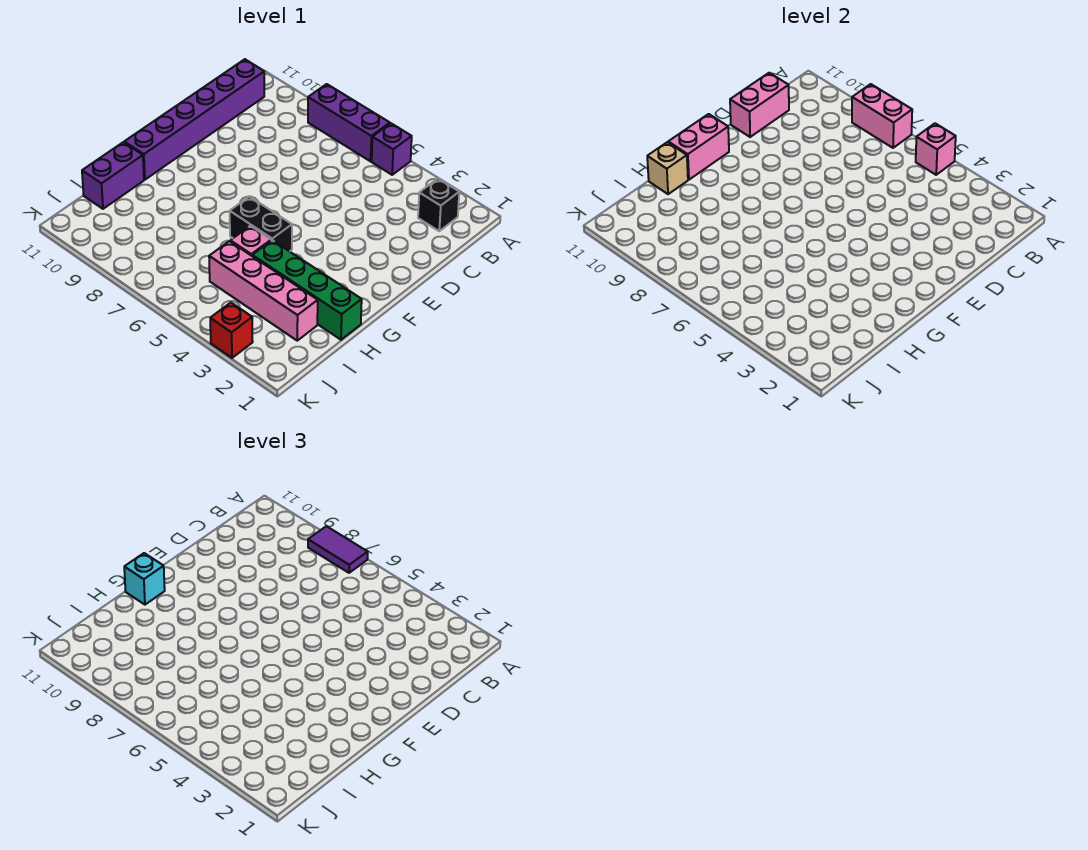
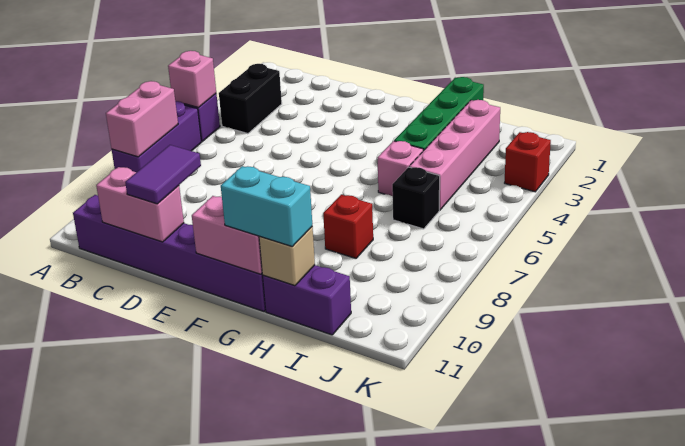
purple 1x2 tile [308,526,368,573] -> purple 1x2 tile moved to [125,145,201,204]
black 1x1 brick [418,179,459,231] -> black 1x1 brick moved to [392,167,440,229]
black 1x2 brick [230,197,292,251] -> black 1x2 brick moved to [219,64,282,134]
cyan 1x1 brick [124,553,165,605] -> cyan 1x2 brick [221,166,312,247]
none -> red 1x1 brick [323,195,373,258]

